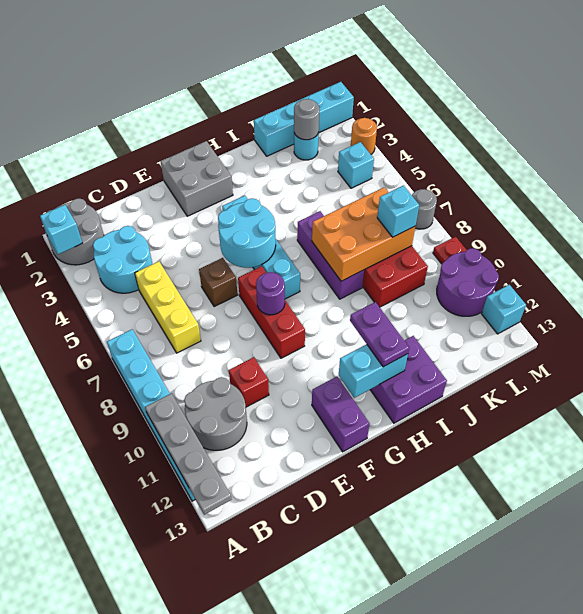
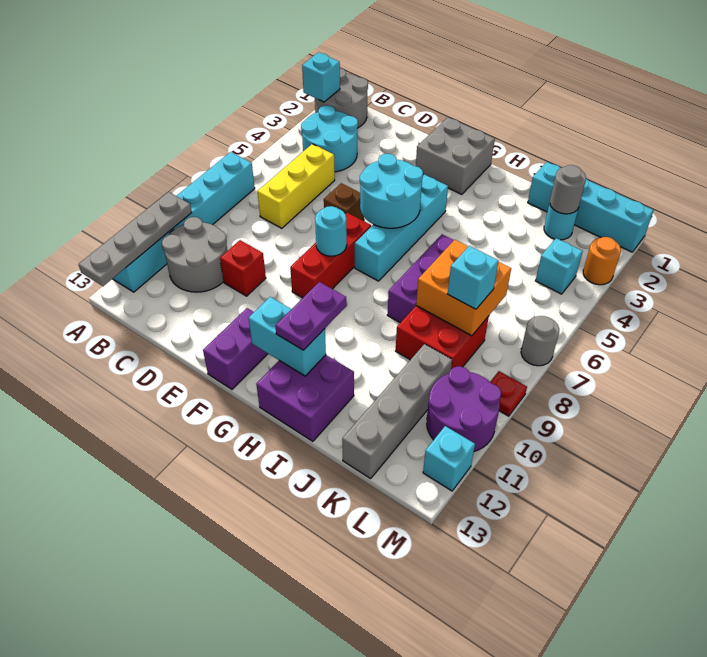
purple 1x1 round brick [256,272,285,315] -> cyan 1x1 round brick [315,206,347,256]
orange 2x3 brick [312,187,415,281] -> orange 2x2 brick [416,240,511,336]
none -> grey 1x4 brick [342,344,452,479]

